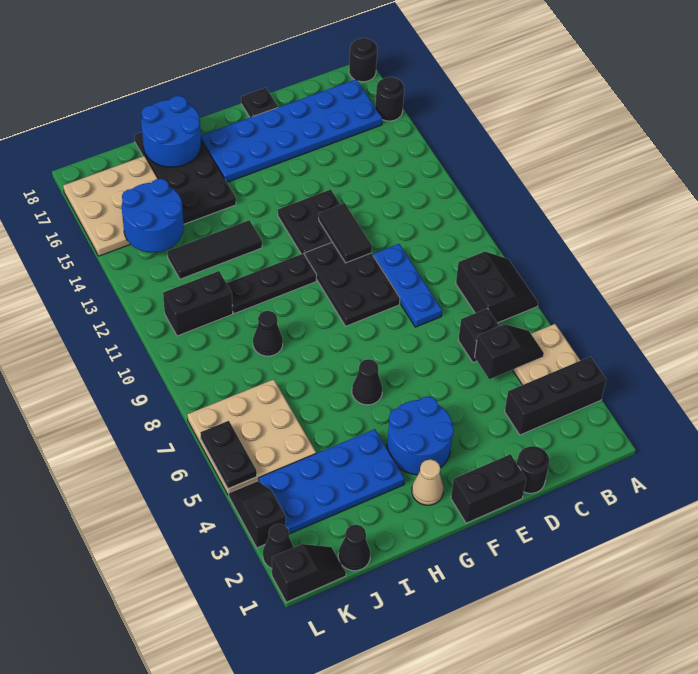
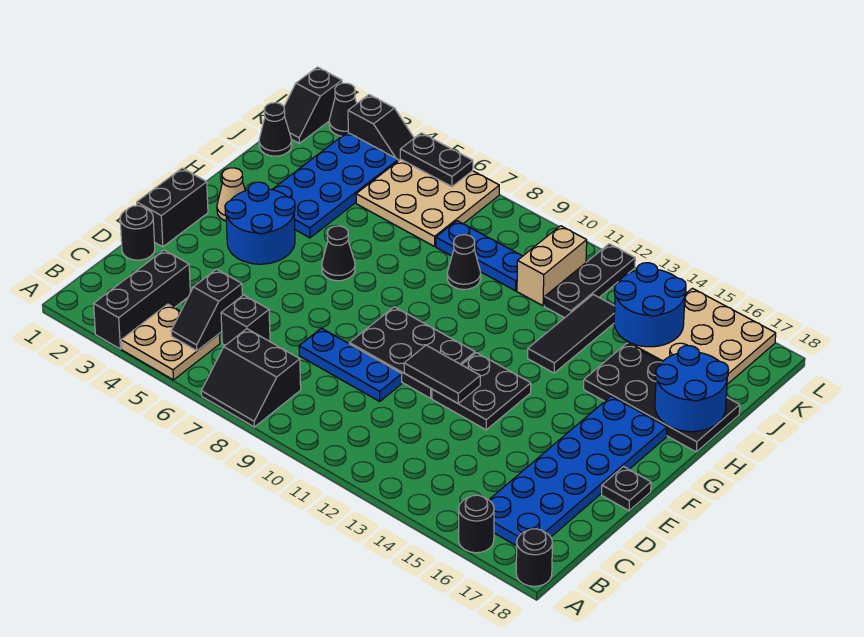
black 1x3 plate [227,253,317,314] -> black 1x3 plate moved to [544,244,635,318]
none -> blue 1x3 plate [436,221,522,291]
black 1x2 brick [163,271,233,336] -> tan 1x2 brick [517,226,587,306]

